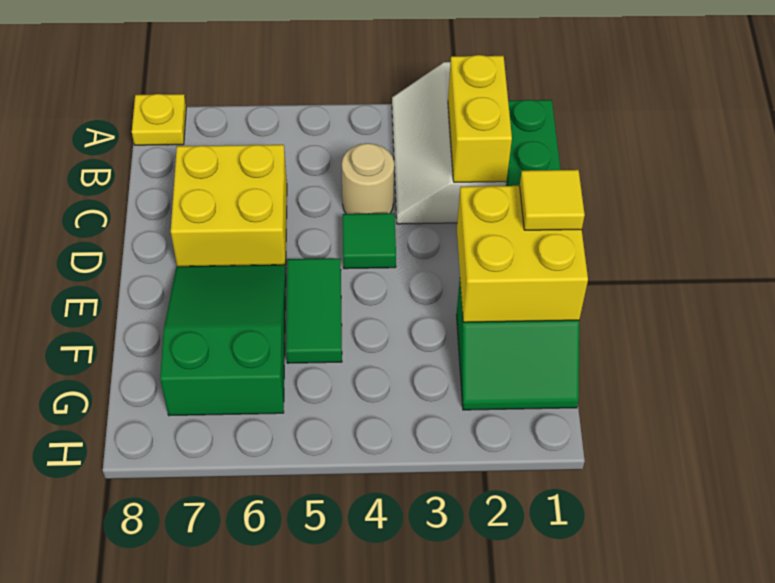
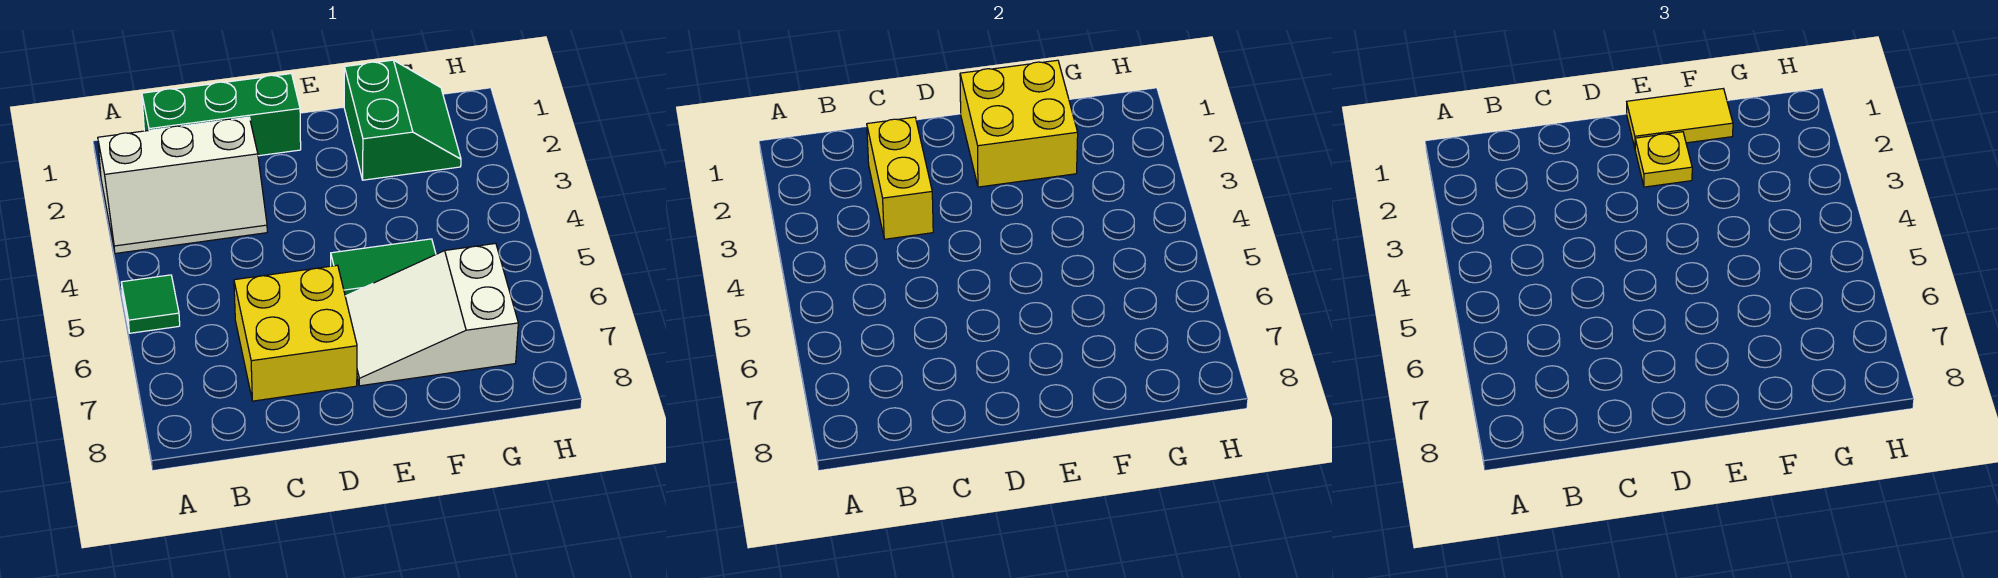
yellow 1x1 plate [132,94,186,145] -> yellow 1x1 plate moved to [1635,132,1692,187]
yellow 1x2 brick [448,55,512,182] -> yellow 1x2 brick turned to [867,117,933,239]
tan 1x1 round brick [342,143,394,214] -> none
green 1x1 tile [343,213,396,269] -> green 1x1 tile moved to [121,275,180,333]
yellow 1x1 tile [520,170,585,230] -> yellow 1x2 tile [1627,89,1733,148]
green 2x3 slope [160,265,286,416] -> white 2x3 slope [345,243,518,386]

